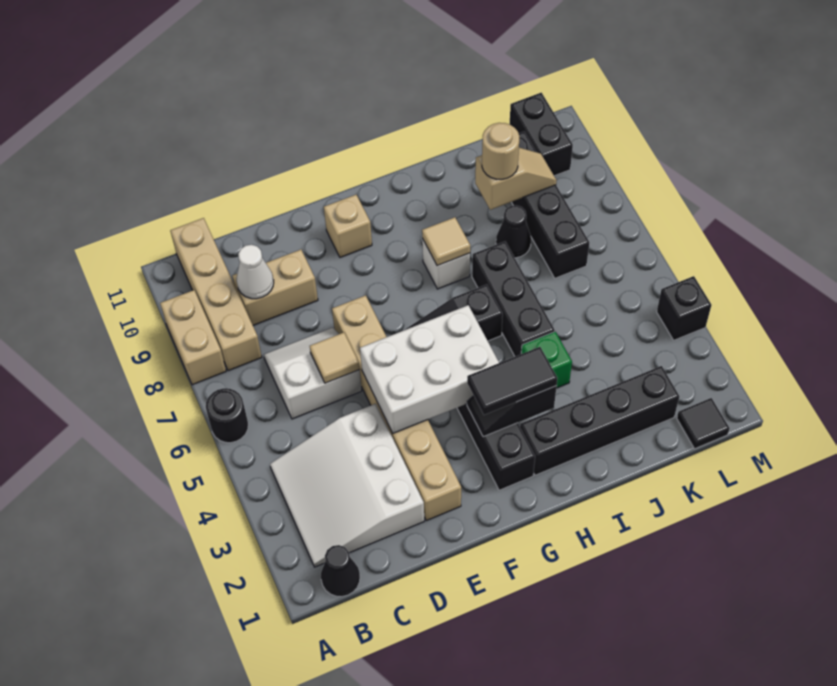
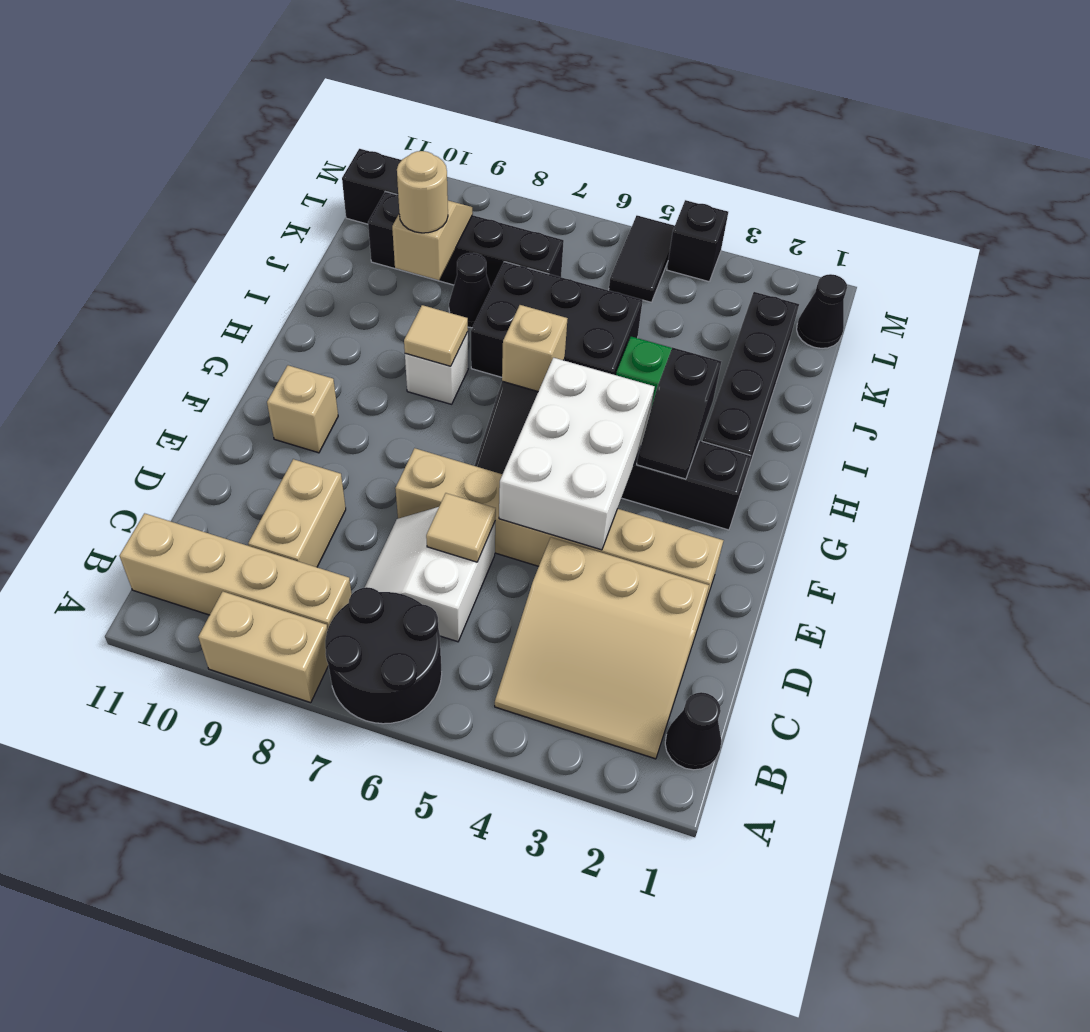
black 1x1 round brick [206,388,248,443] -> black 2x2 round brick [325,587,442,724]
white 3x3 slope [270,404,424,567] -> tan 3x3 slope [495,537,709,759]
white 1x1 cone [237,245,274,299] -> none
black 1x2 tile [467,347,557,415] -> black 1x2 tile moved to [609,216,675,302]
none -> tan 1x1 brick [502,305,568,391]
black 1x3 brick [472,242,555,357] -> black 2x3 brick [471,262,643,377]
black 1x1 tile [677,398,730,449] -> black 1x1 cone [797,274,847,348]

